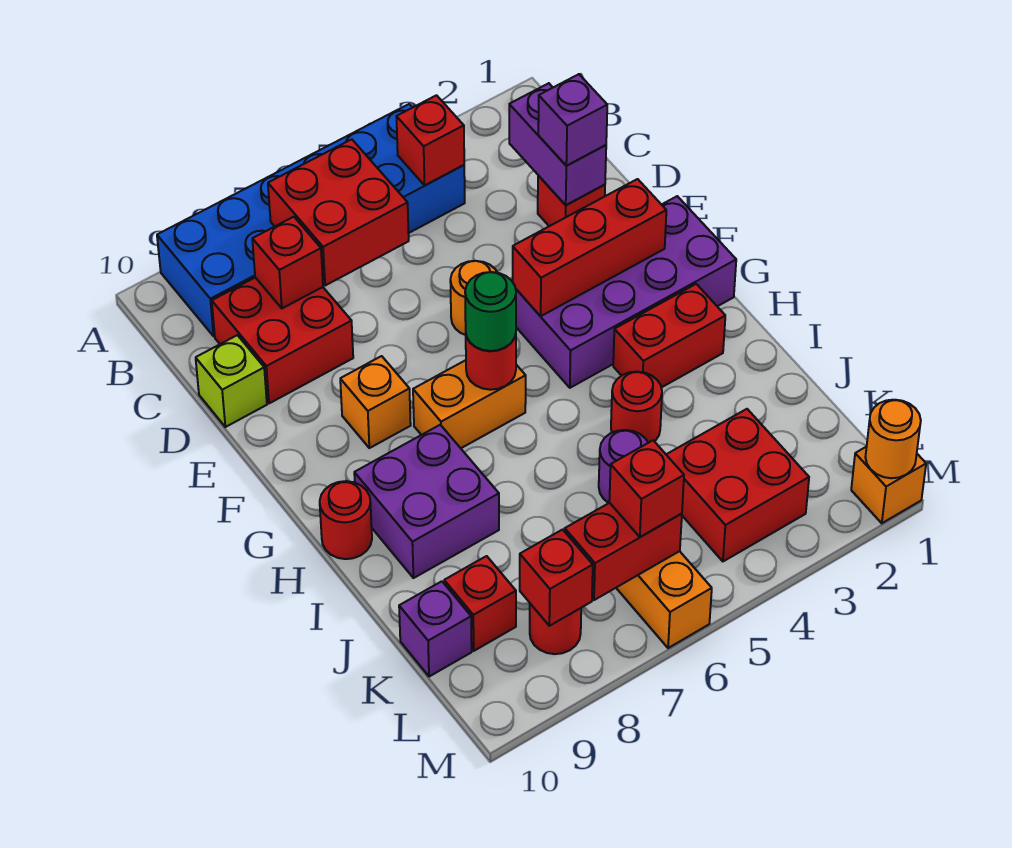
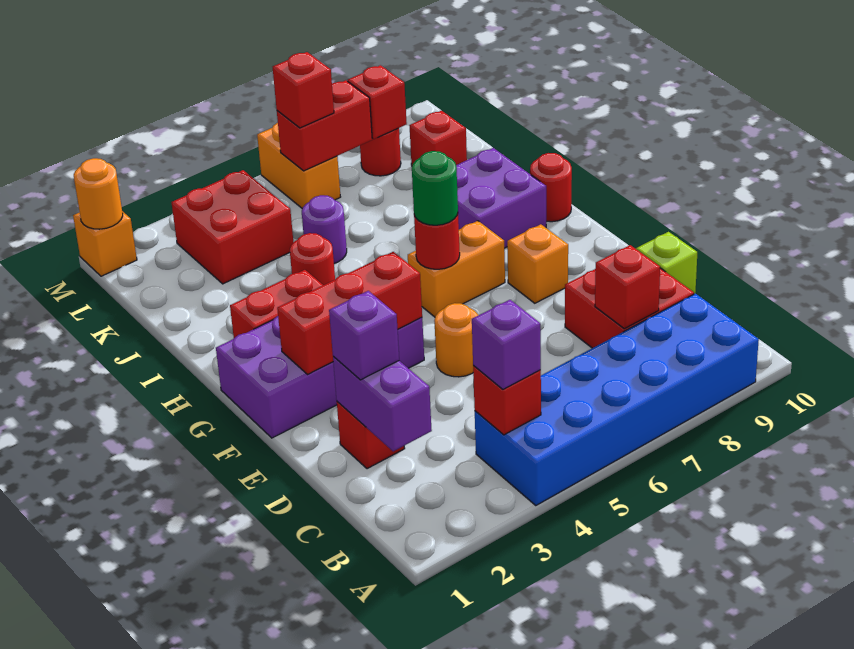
red 2x2 brick [268,139,409,286] -> none
purple 1x1 brick [399,581,472,677] -> purple 1x1 brick moved to [472,300,541,389]

